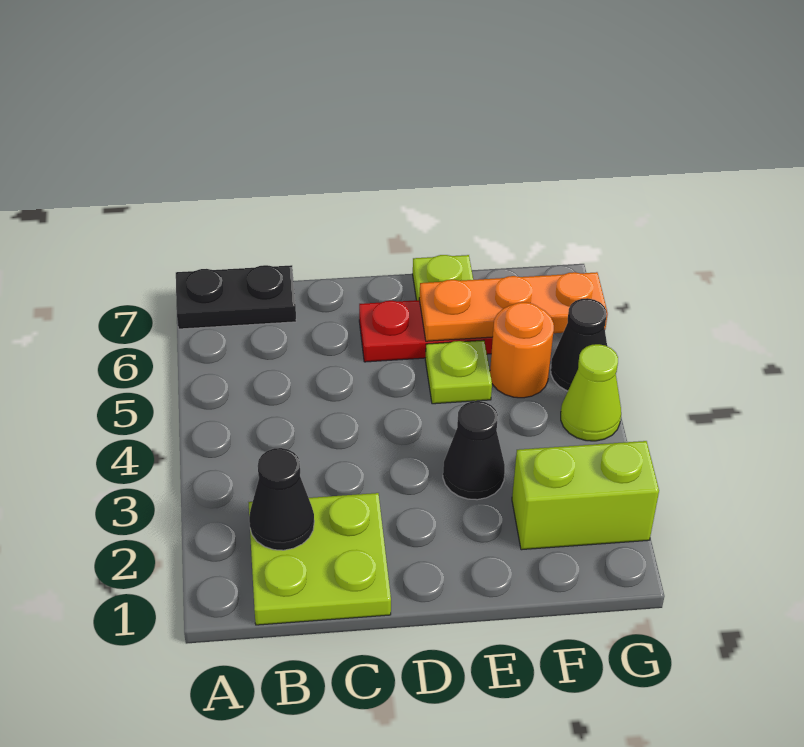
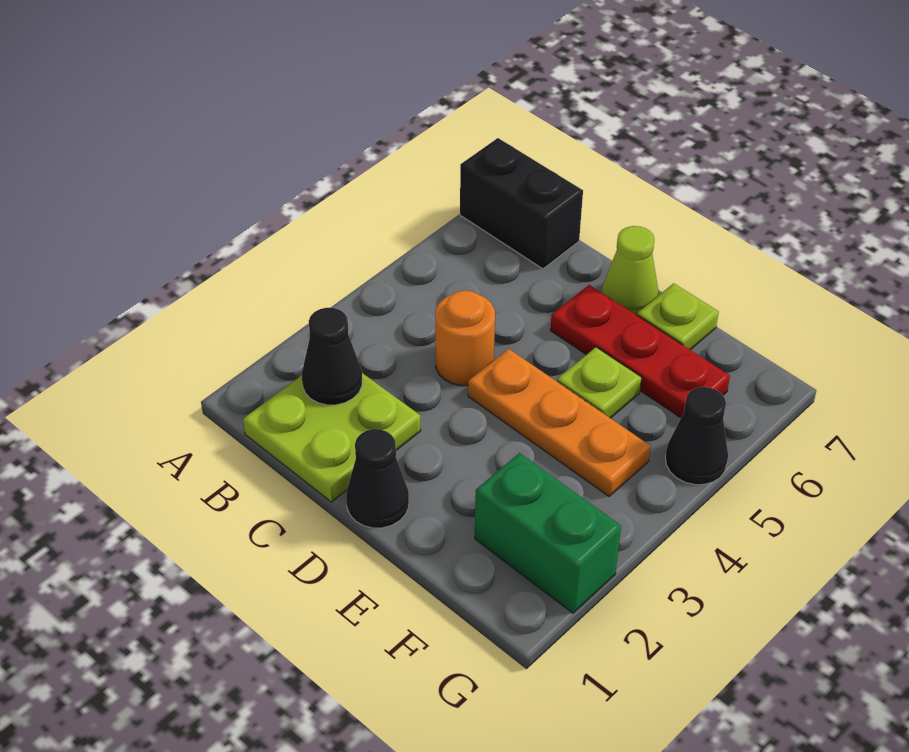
black 1x2 plate [176,265,296,329] -> black 1x2 brick [460,138,583,269]
black 1x1 cone [443,401,505,500] -> black 1x1 cone moved to [346,429,409,528]
orange 1x3 plate [419,272,608,341] -> orange 1x3 plate moved to [468,349,651,496]
lime 1x2 brick [512,441,659,550] -> green 1x2 brick [475,453,621,613]
orange 1x1 round brick [490,302,554,398] -> orange 1x1 round brick moved to [435,291,495,386]
lime 1x1 cone [561,344,621,441] -> lime 1x1 cone moved to [602,226,659,315]

